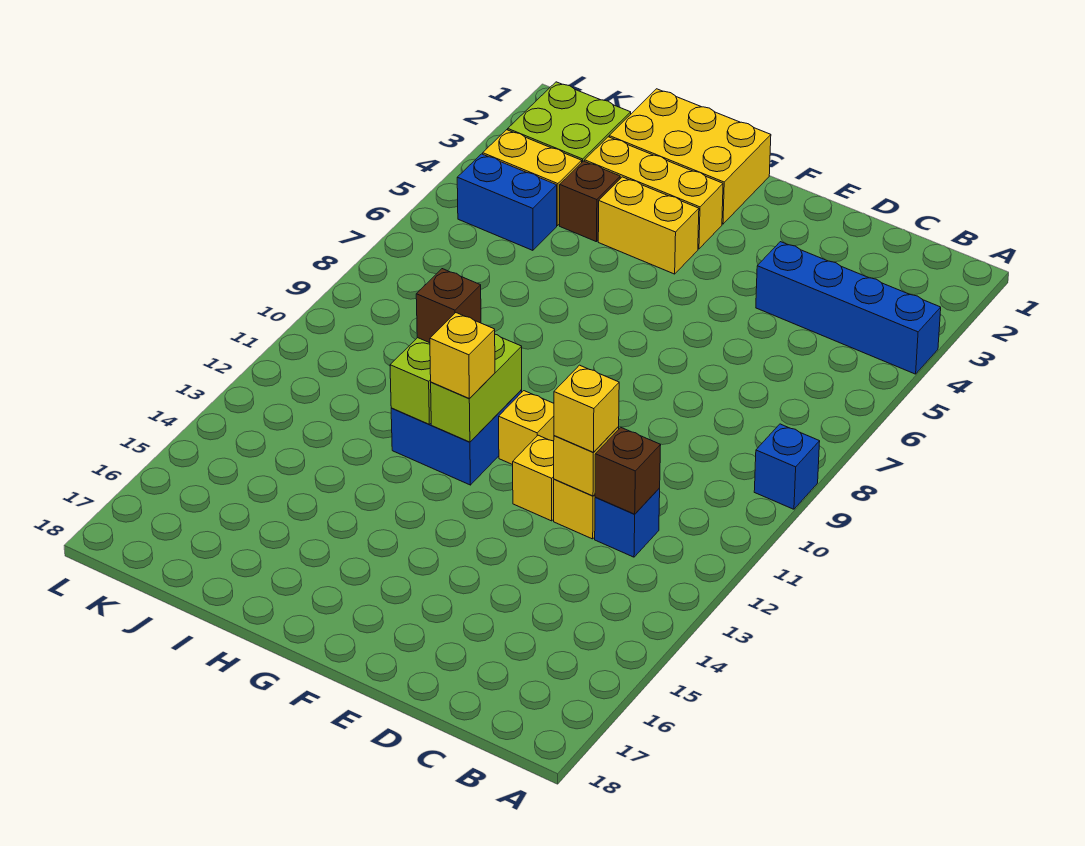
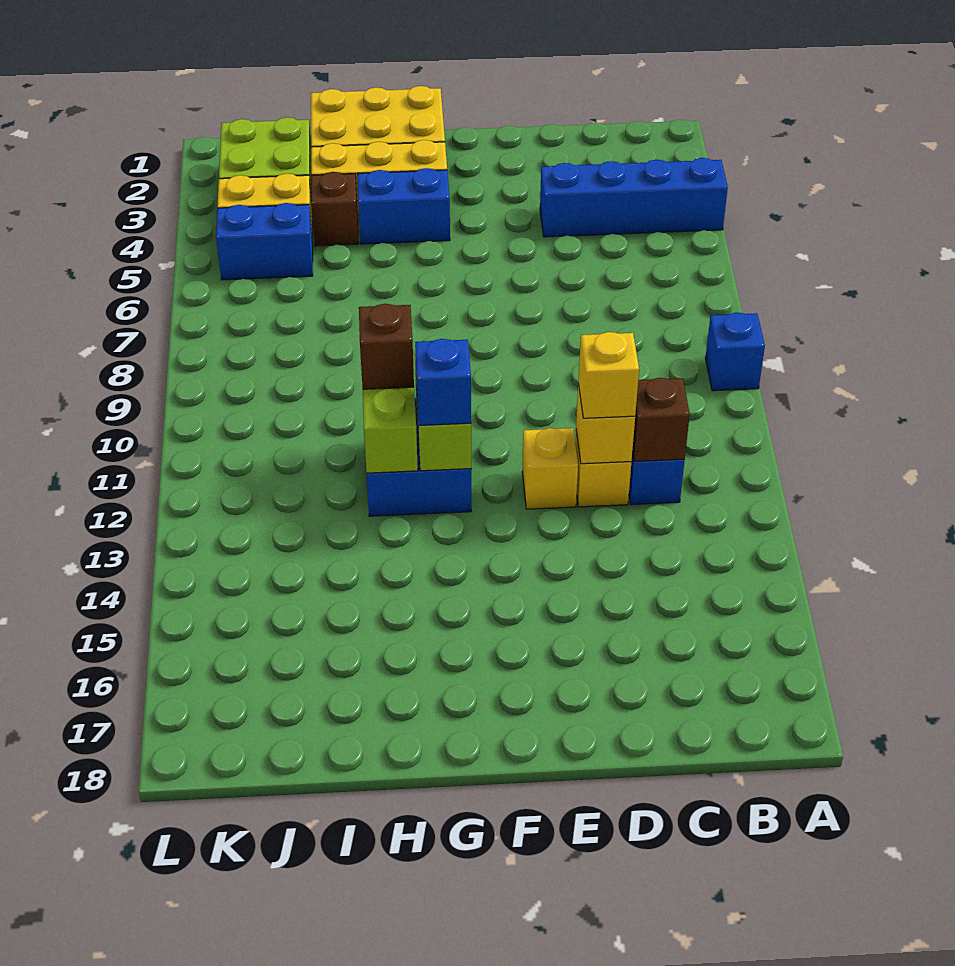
yellow 1x1 brick [499,391,554,465] -> none
yellow 1x2 brick [598,177,699,274] -> blue 1x2 brick [358,168,450,244]
yellow 1x1 brick [430,313,495,399] -> blue 1x1 brick [415,339,471,425]

